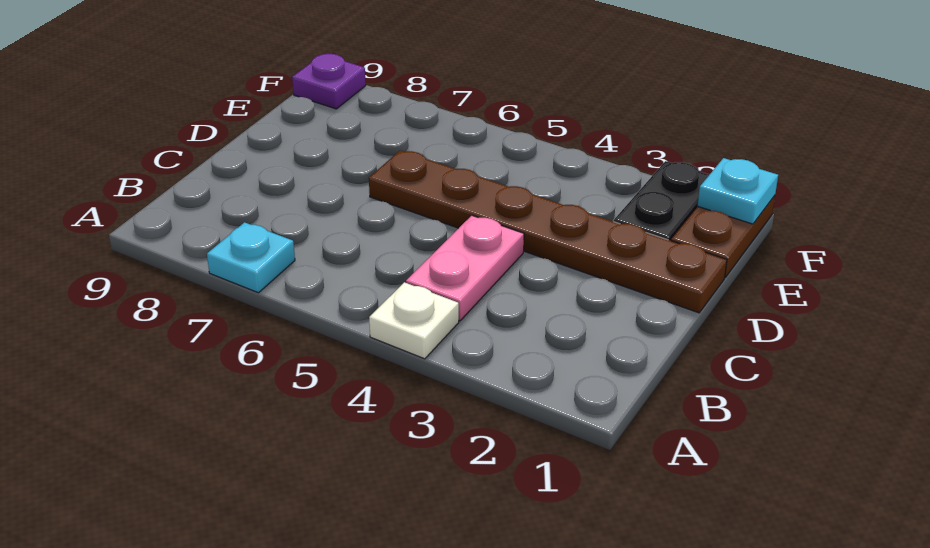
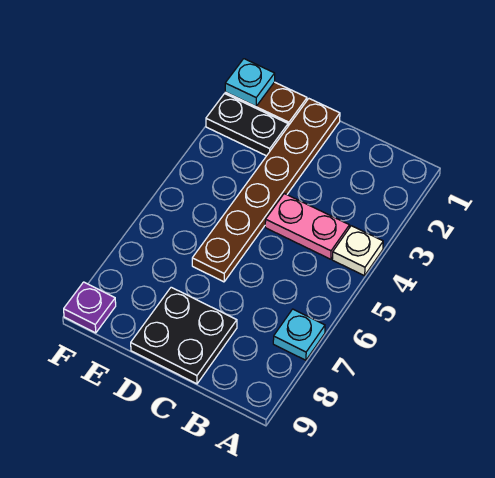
none -> black 2x2 plate [131,287,237,384]

